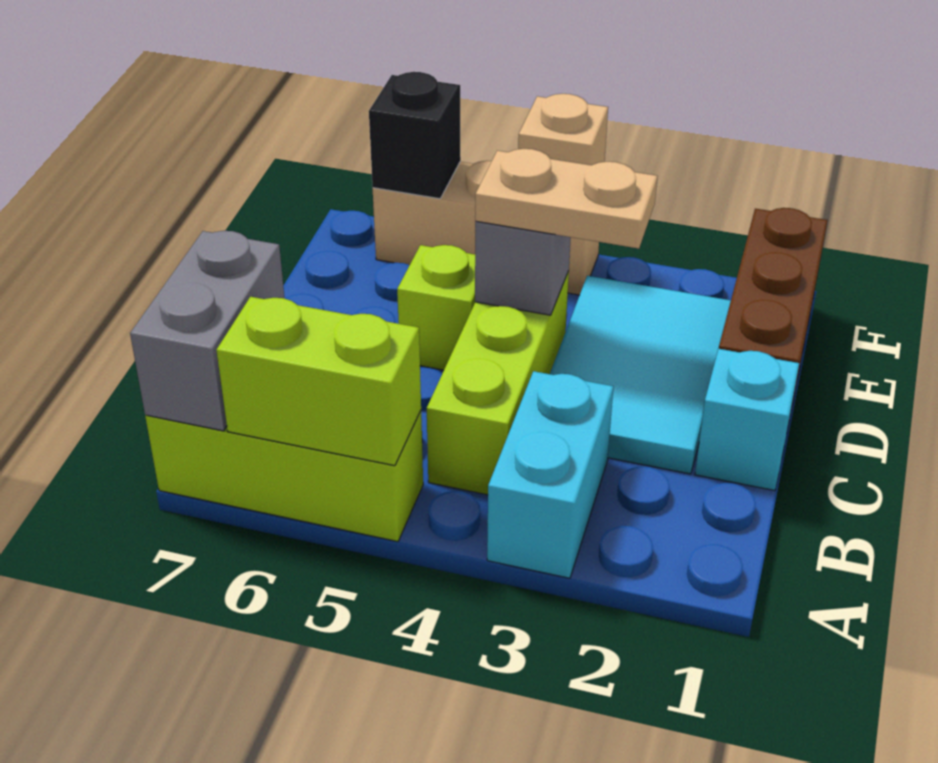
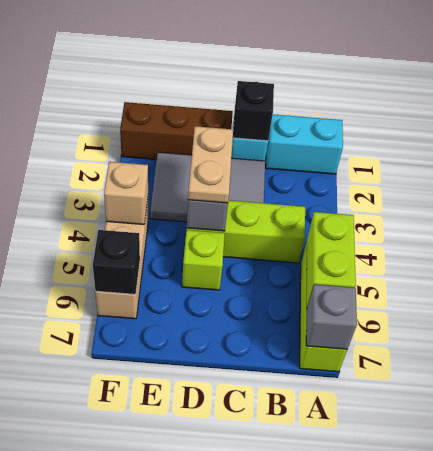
cyan 1x2 brick [487,371,614,578] -> cyan 1x2 brick moved to [266,114,343,174]
grey 1x2 brick [130,231,284,431] -> grey 1x1 brick [306,284,357,349]
none -> black 1x1 brick [233,81,274,141]
cyan 2x3 tile [550,276,731,474] -> grey 2x3 tile [150,152,265,222]

